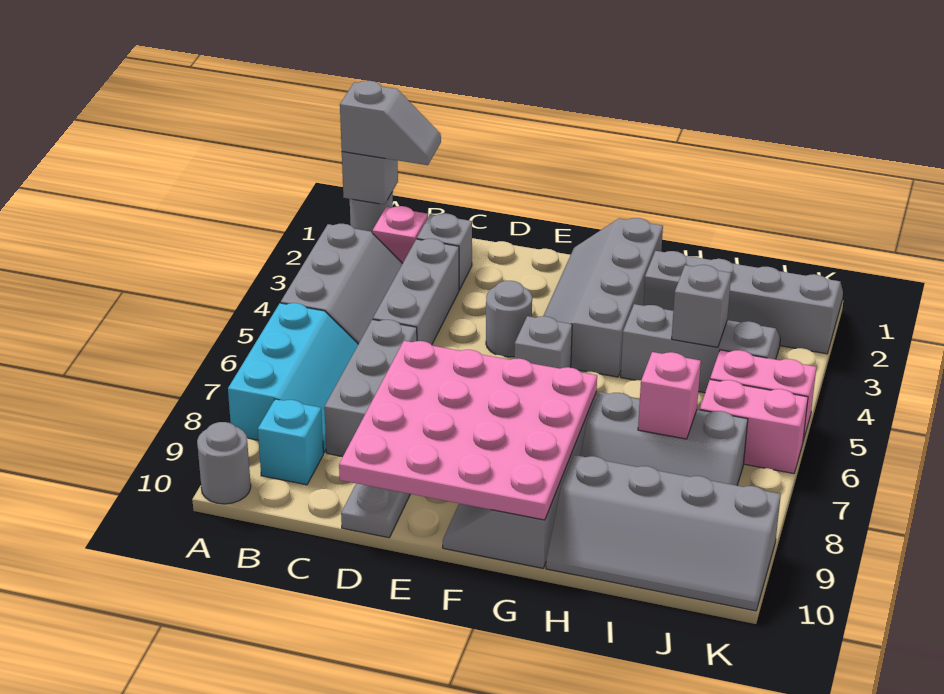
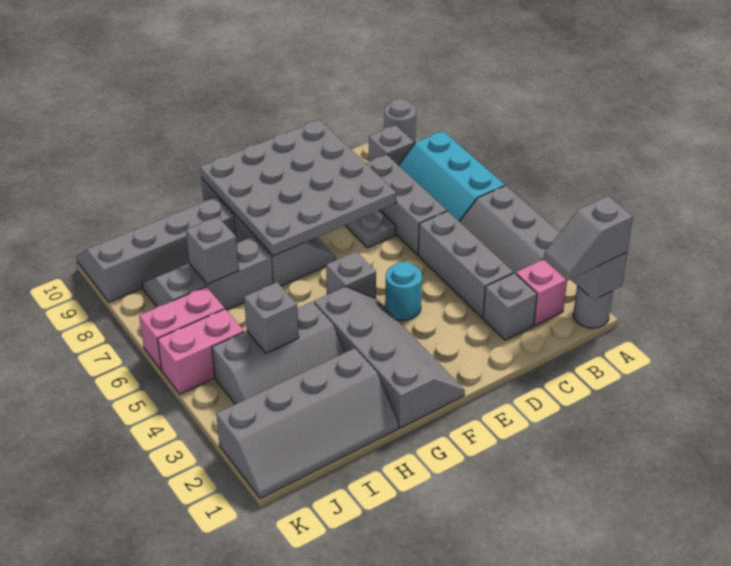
cyan 1x1 brick [258,399,323,485] -> grey 1x1 brick [369,125,414,165]
pink 4x4 plate [339,341,597,520] -> grey 4x4 plate [200,120,396,256]
grey 1x1 round brick [486,281,532,357] -> cyan 1x1 round brick [385,262,422,320]
pink 1x1 brick [638,352,701,439] -> grey 1x1 brick [186,217,239,284]

